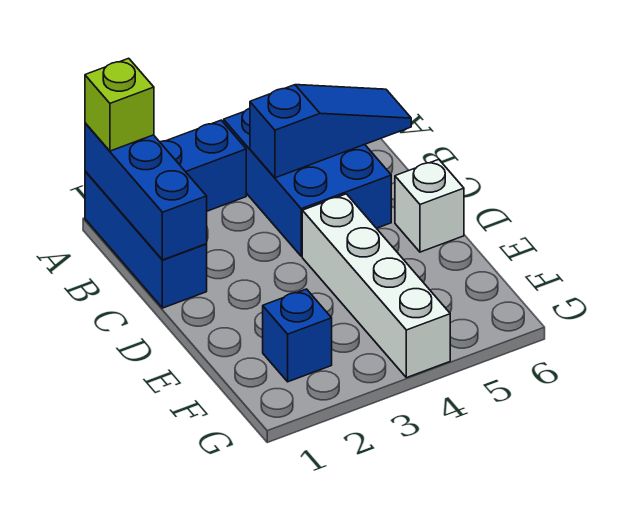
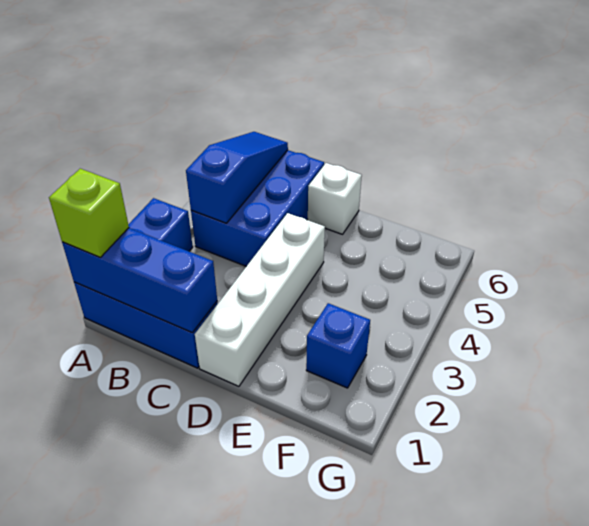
blue 2x3 brick [224,108,391,256] -> blue 2x3 brick turned to [191,150,324,266]
white 1x4 brick [302,194,450,378] -> white 1x4 brick turned to [195,213,325,386]

